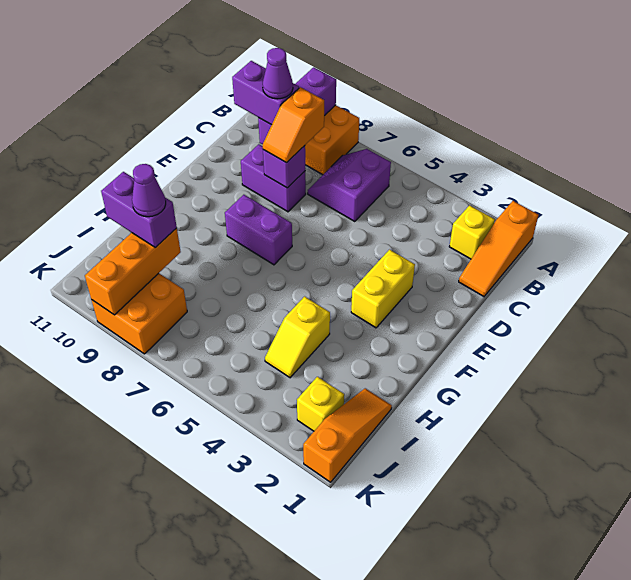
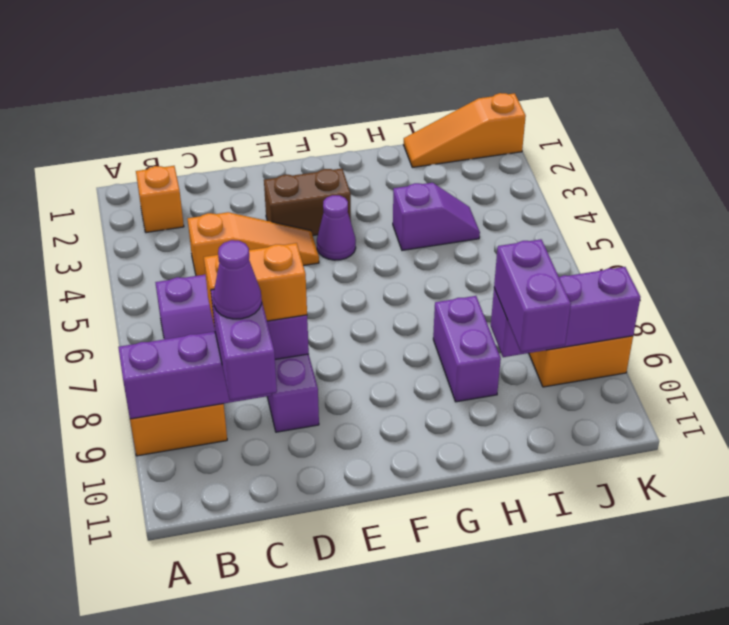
orange 1x3 slope [459,201,539,296] -> orange 1x3 slope moved to [188,212,319,276]
yellow 1x1 brick [449,205,495,259] -> orange 1x1 brick [136,166,184,233]
orange 1x2 slope [263,87,324,163] -> orange 1x2 brick [204,243,307,327]
yellow 1x2 brick [351,250,415,328] -> brown 1x2 brick [264,169,351,236]
purple 1x2 brick [225,195,292,265] -> purple 1x2 brick moved to [433,296,501,402]
yellow 1x2 slope [265,296,330,378] -> purple 1x2 slope [393,183,480,250]
orange 1x3 brick [85,228,181,315] -> purple 1x3 brick [491,267,640,357]
purple 1x1 cone [132,164,166,217] -> purple 1x1 cone moved to [317,195,356,260]
yellow 1x1 brick [297,377,344,431] -> none

